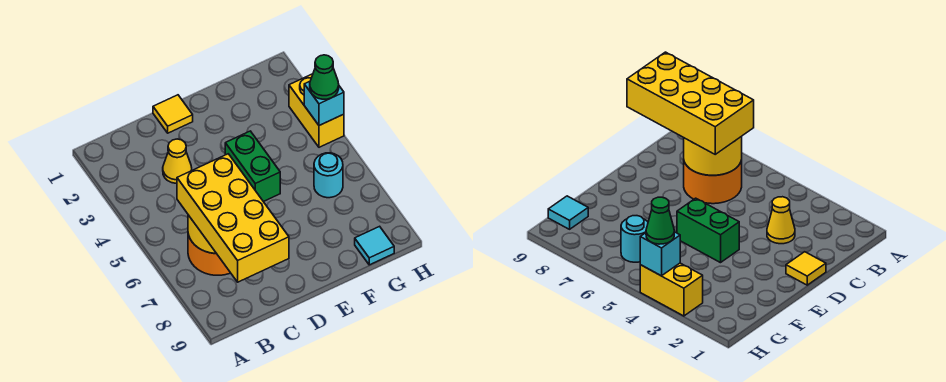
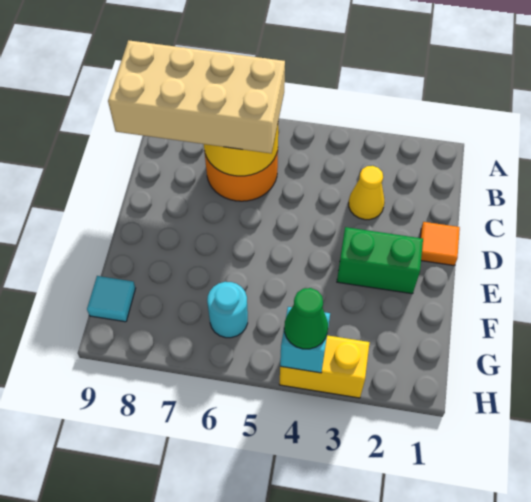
yellow 2x4 brick [177,154,289,282] -> tan 2x4 brick [108,40,285,153]
yellow 1x1 tile [153,95,193,133] -> orange 1x1 tile [420,222,460,266]
green 1x2 brick [225,131,280,202] -> green 1x2 brick moved to [337,227,423,294]

